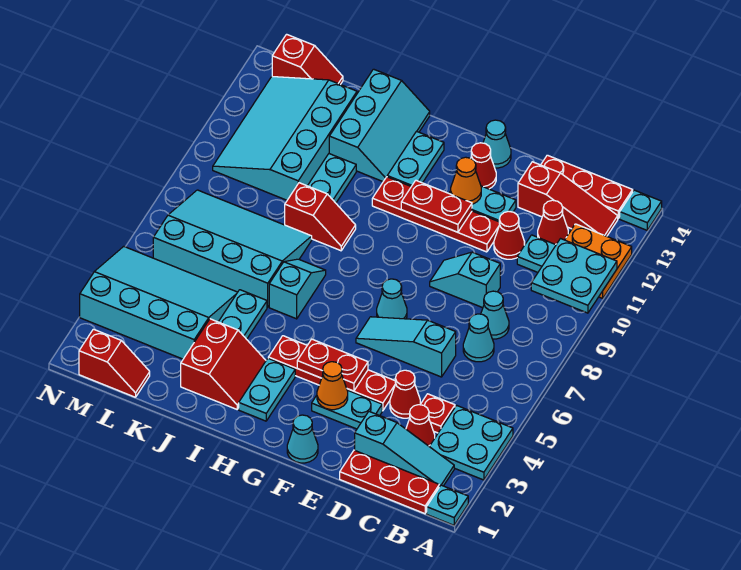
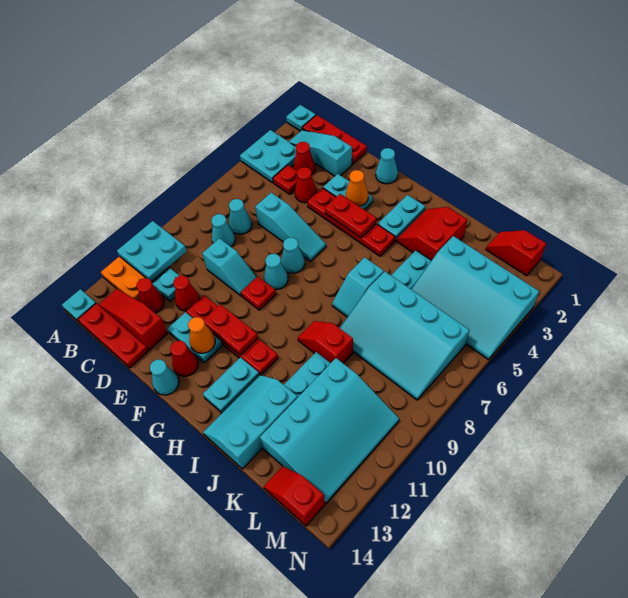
none -> cyan 1x1 cone [264,254,288,290]
none -> red 1x1 plate [241,276,276,310]

